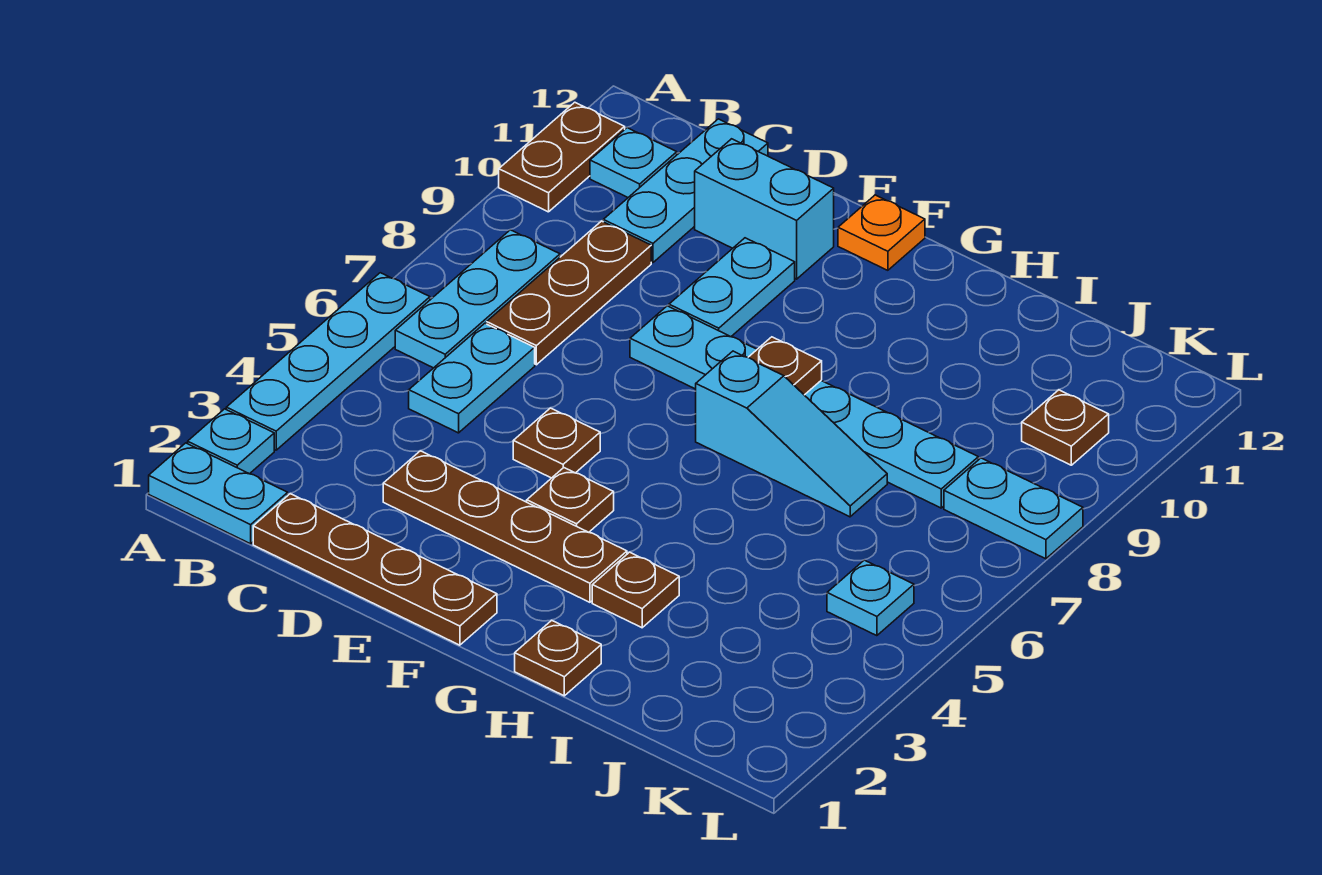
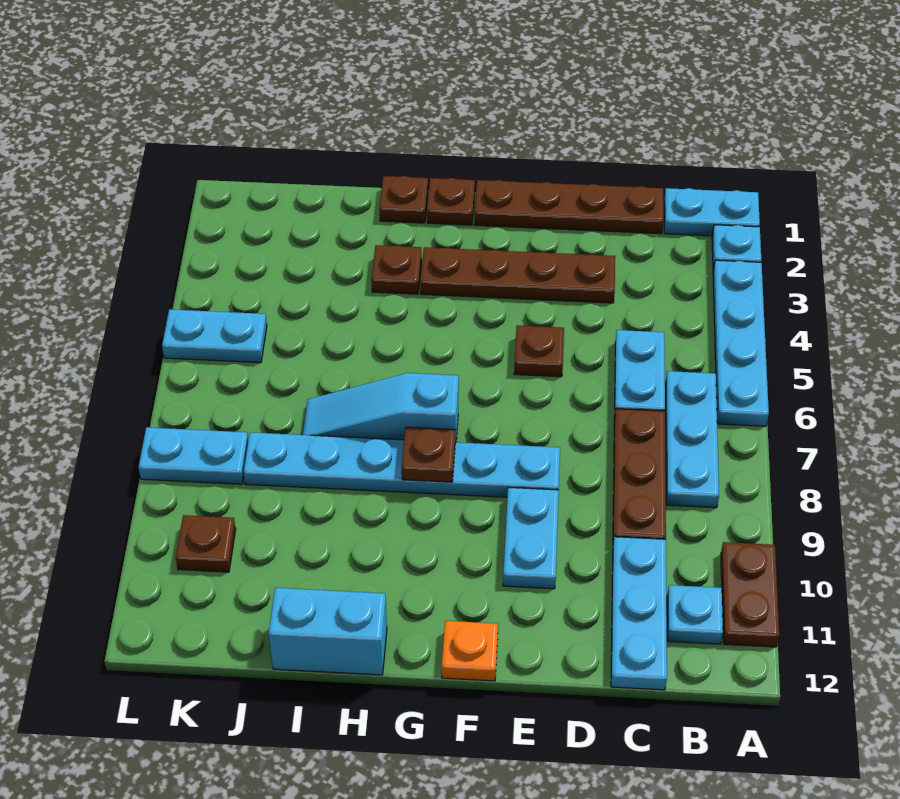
cyan 1x2 brick [695,139,834,279] -> cyan 1x2 brick moved to [269,588,387,675]
brown 1x1 plate [527,468,614,532] -> brown 1x1 plate moved to [427,178,475,225]
cyan 1x1 plate [827,560,914,636] -> cyan 1x2 plate [162,309,267,363]

